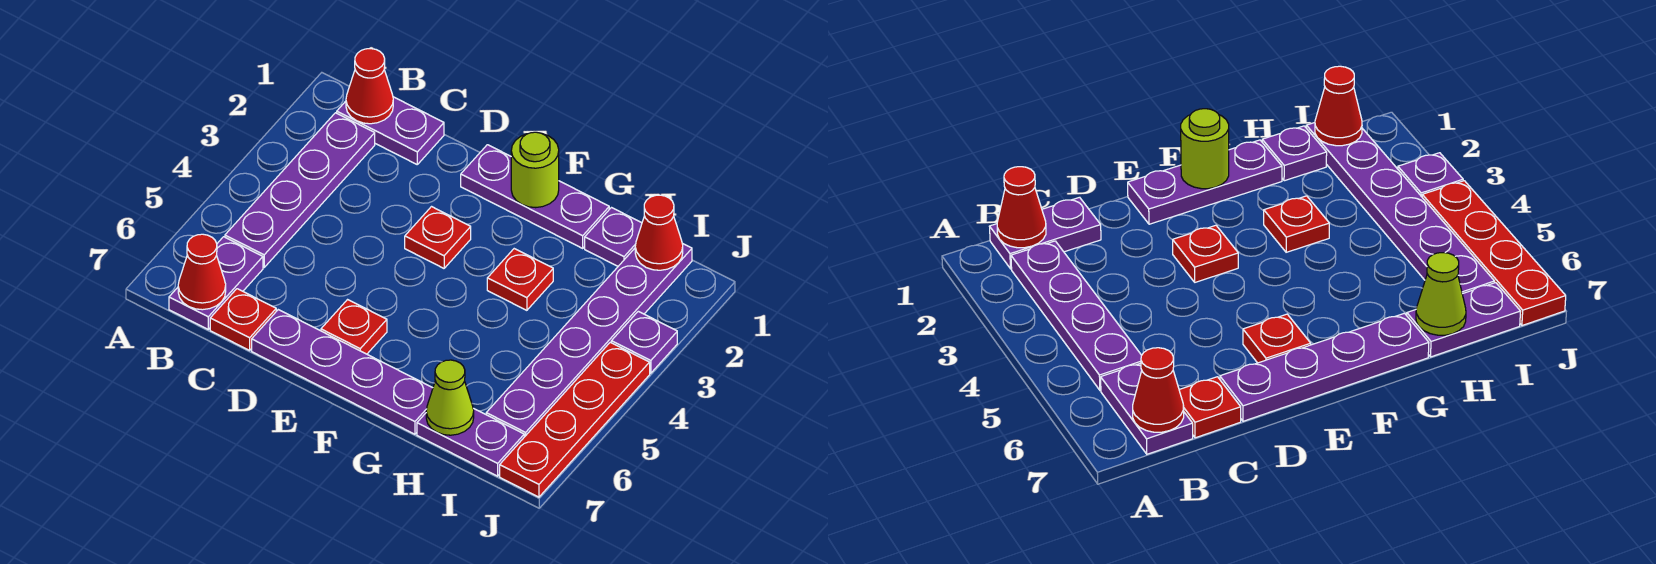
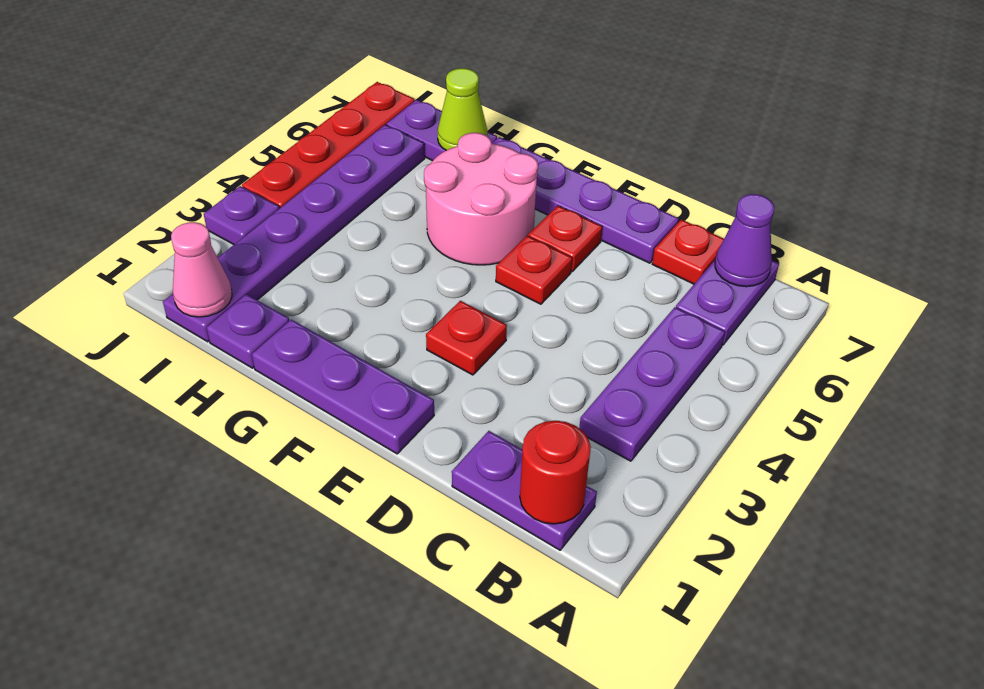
red 1x1 cone [346,49,393,124] -> red 1x1 round brick [520,421,591,524]
purple 1x4 plate [225,113,375,267] -> purple 1x3 plate [579,307,725,461]
red 1x1 cone [178,234,226,310] -> purple 1x1 cone [715,194,774,287]
lime 1x1 round brick [511,132,559,208] -> none
none -> pink 2x2 round brick [424,133,538,265]
red 1x1 plate [487,249,553,310] -> red 1x1 plate moved to [496,236,572,304]
red 1x1 cone [635,195,683,270] -> pink 1x1 cone [171,222,232,317]

